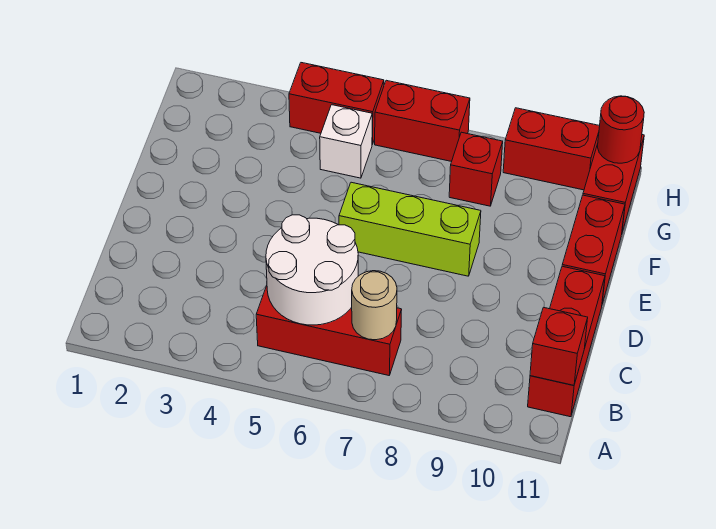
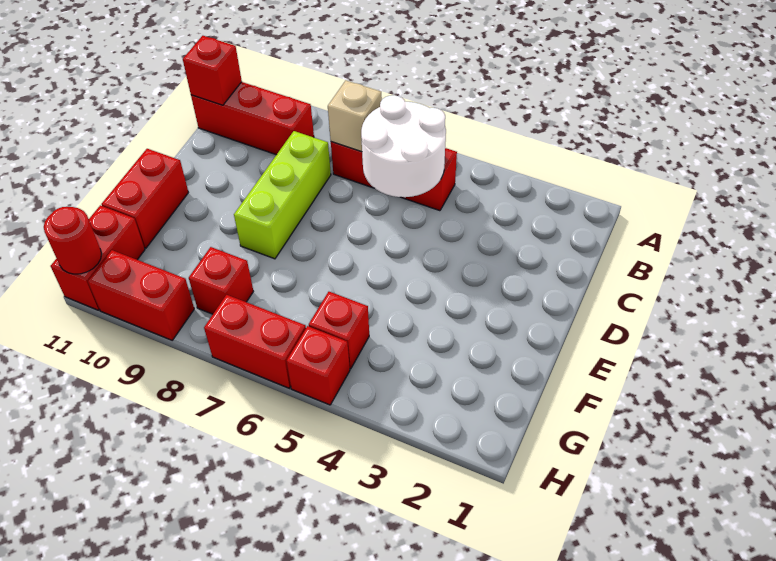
tan 1x1 round brick [352,271,397,340] -> tan 1x1 brick [328,81,382,152]
red 1x3 brick [528,266,605,417] -> red 1x3 brick turned to [191,82,314,155]
lime 1x3 brick [339,182,481,276] -> lime 1x3 brick turned to [234,131,331,259]
white 1x1 brick [320,105,372,178] -> red 1x1 brick [309,292,369,369]
red 1x2 brick [289,63,384,144] -> red 1x1 brick [286,326,350,405]

